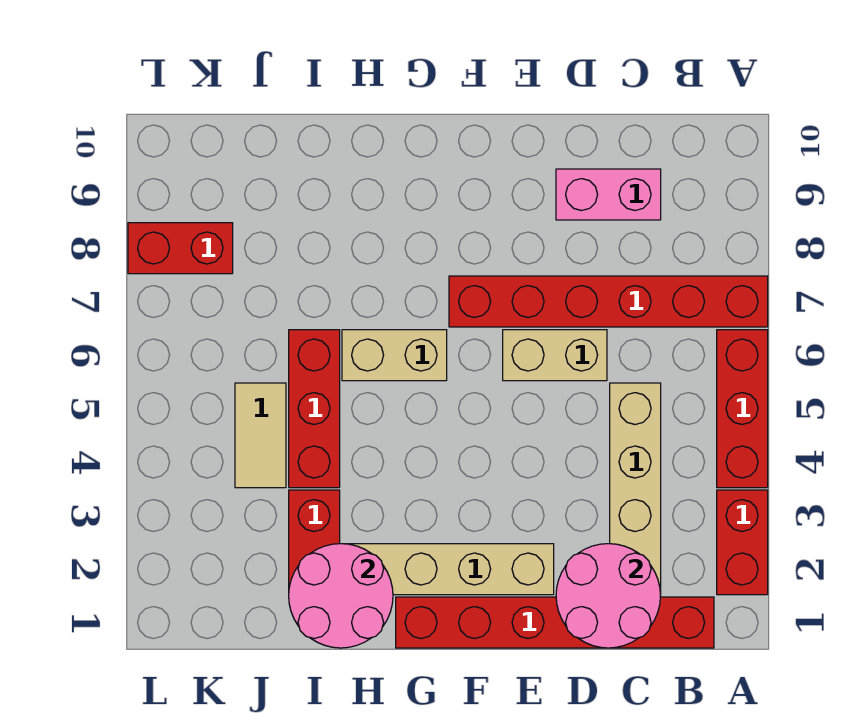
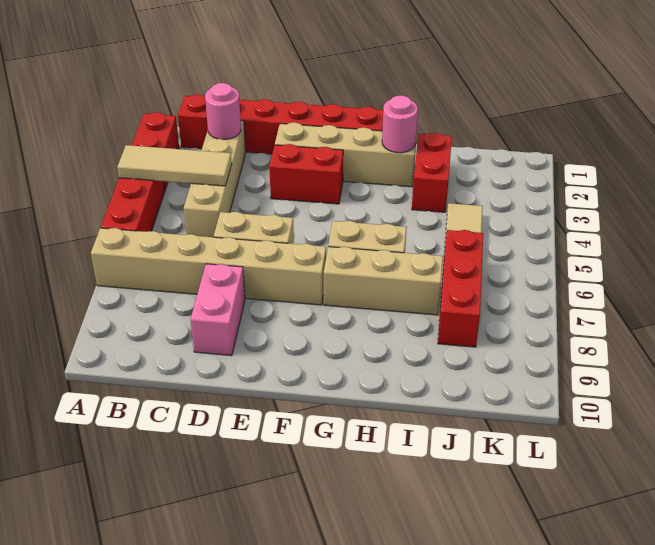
none -> tan 1x3 tile [117,145,232,186]
red 1x6 brick [449,276,768,327] -> tan 1x6 brick [91,228,326,305]
pink 2x2 round brick [556,544,661,648] -> pink 1x1 round brick [205,83,241,139]
pink 1x2 brick [556,169,661,220] -> pink 1x2 brick turned to [190,264,245,356]
none -> tan 1x3 brick [324,247,443,315]
pink 2x2 round brick [289,544,393,648] -> pink 1x1 round brick [382,95,418,153]
red 1x3 brick [289,330,340,488] -> red 1x3 brick moved to [438,230,483,347]
red 1x2 brick [128,223,233,274] -> red 1x2 brick moved to [269,144,343,204]

